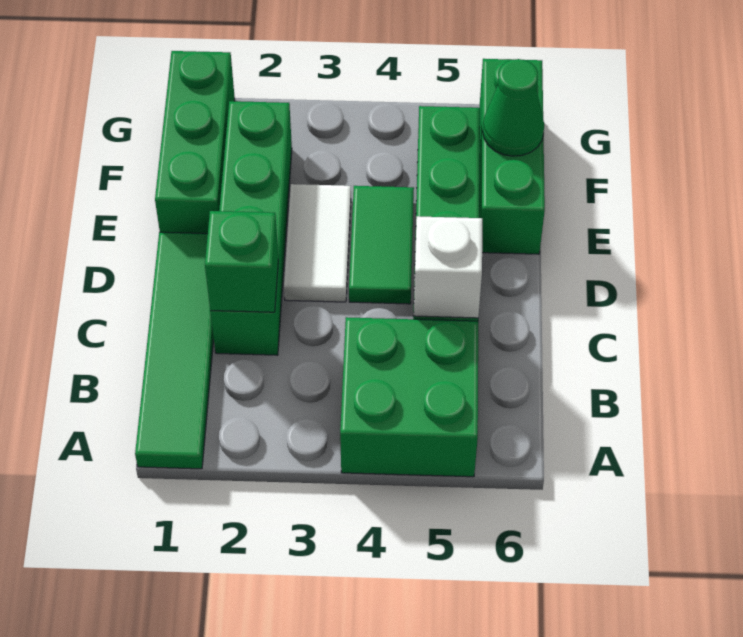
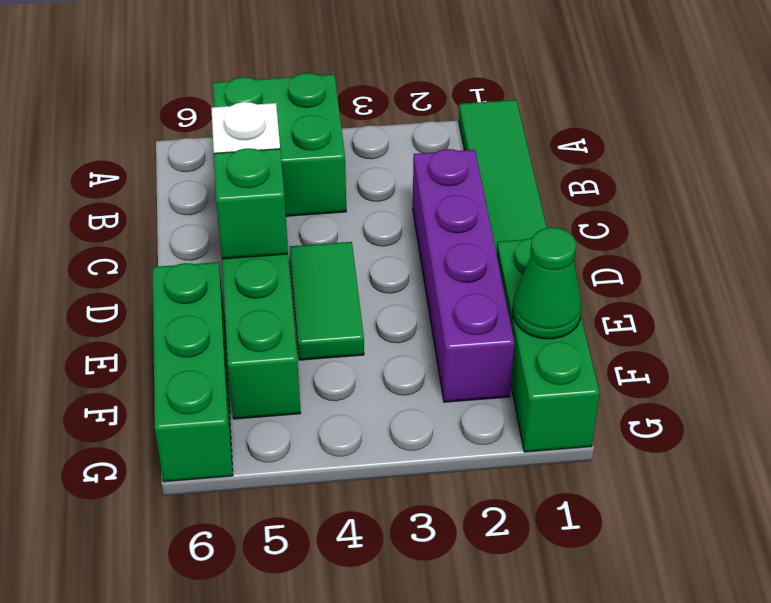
green 1x4 brick [210,101,292,355] -> purple 1x4 brick [413,149,515,402]
green 1x1 brick [205,211,278,312] -> green 1x1 brick moved to [214,148,288,259]
white 1x2 tile [284,184,351,302] -> none
green 1x1 cone [483,59,544,156] -> green 1x1 cone moved to [513,227,581,339]

